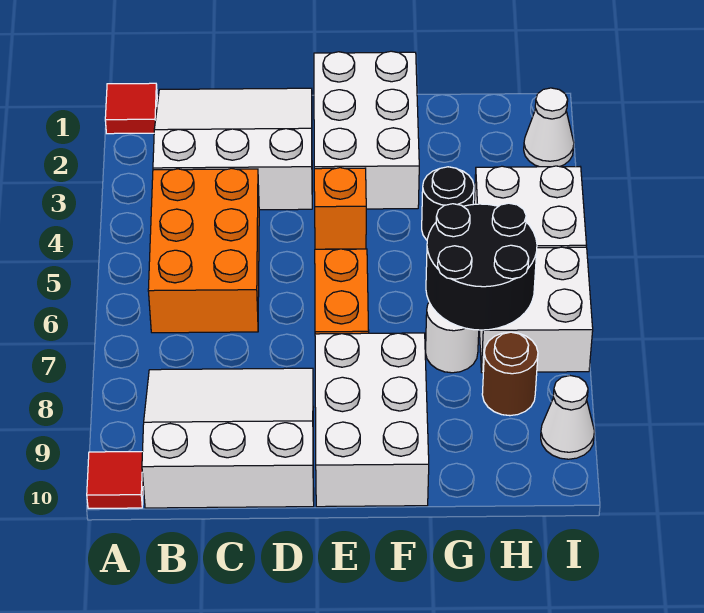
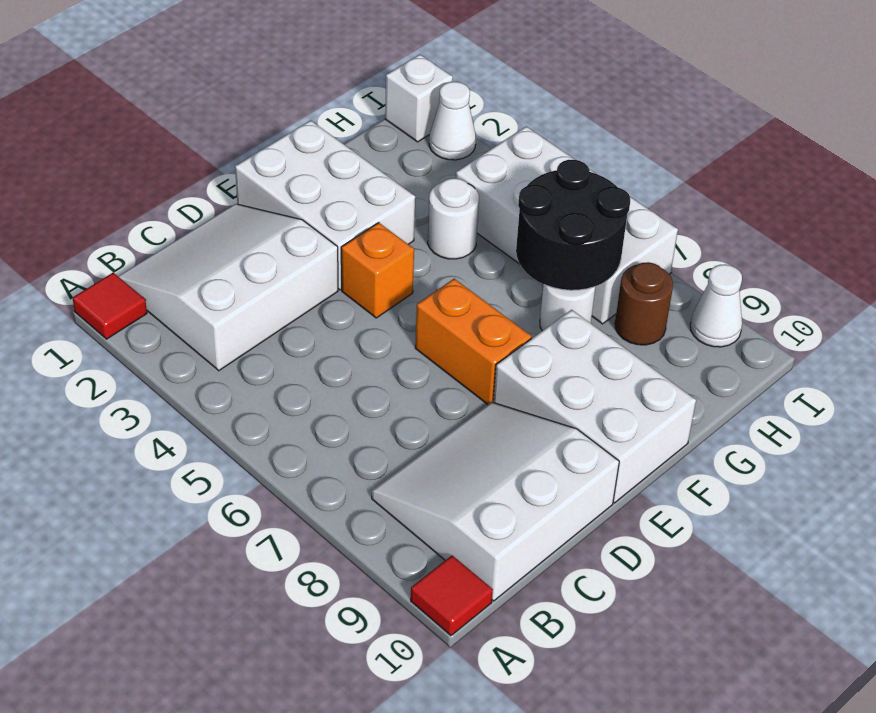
orange 2x3 brick [148,169,259,333] -> none
black 1x1 round brick [422,167,474,240] -> white 1x1 round brick [428,178,479,259]
none -> white 1x1 brick [385,54,453,142]

